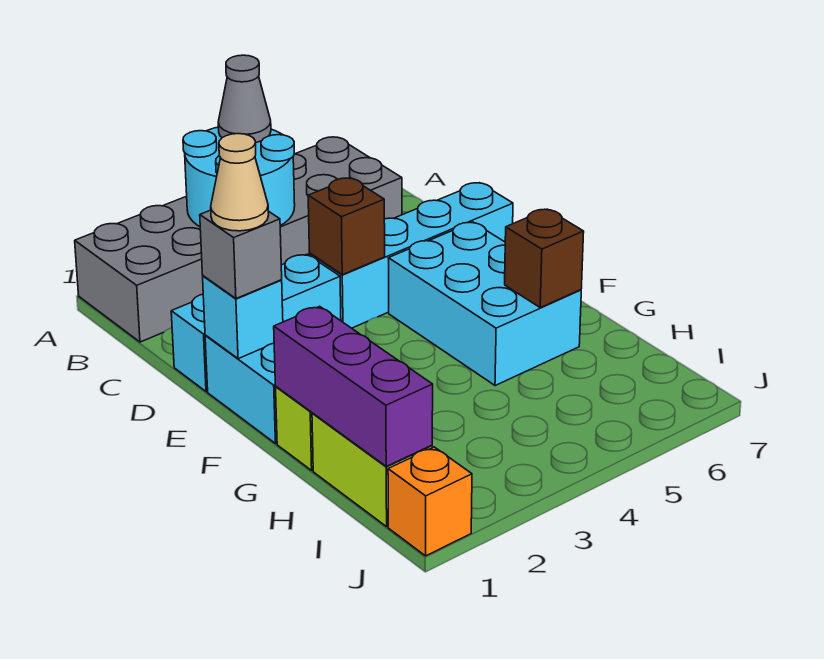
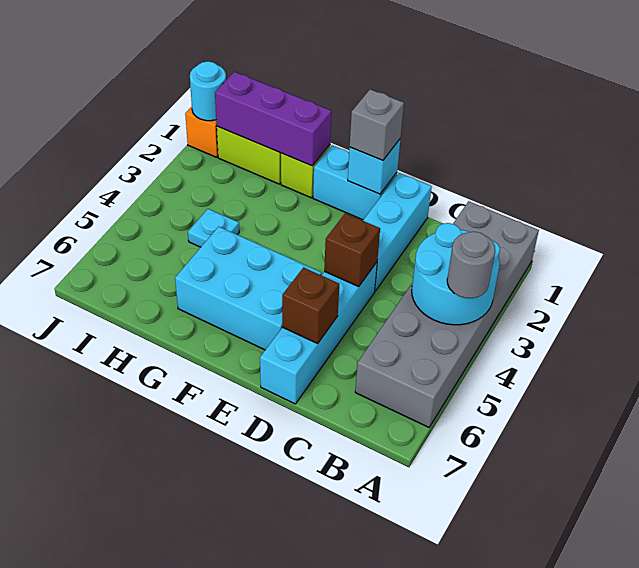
grey 1x1 cone [218,55,271,143] -> grey 1x1 round brick [447,232,495,298]
tan 1x1 cone [211,134,269,231] -> none
brown 1x1 brick [505,209,584,308] -> brown 1x1 brick moved to [282,268,339,344]
none -> cyan 1x1 plate [188,209,239,247]
none -> cyan 1x1 round brick [190,61,226,121]

